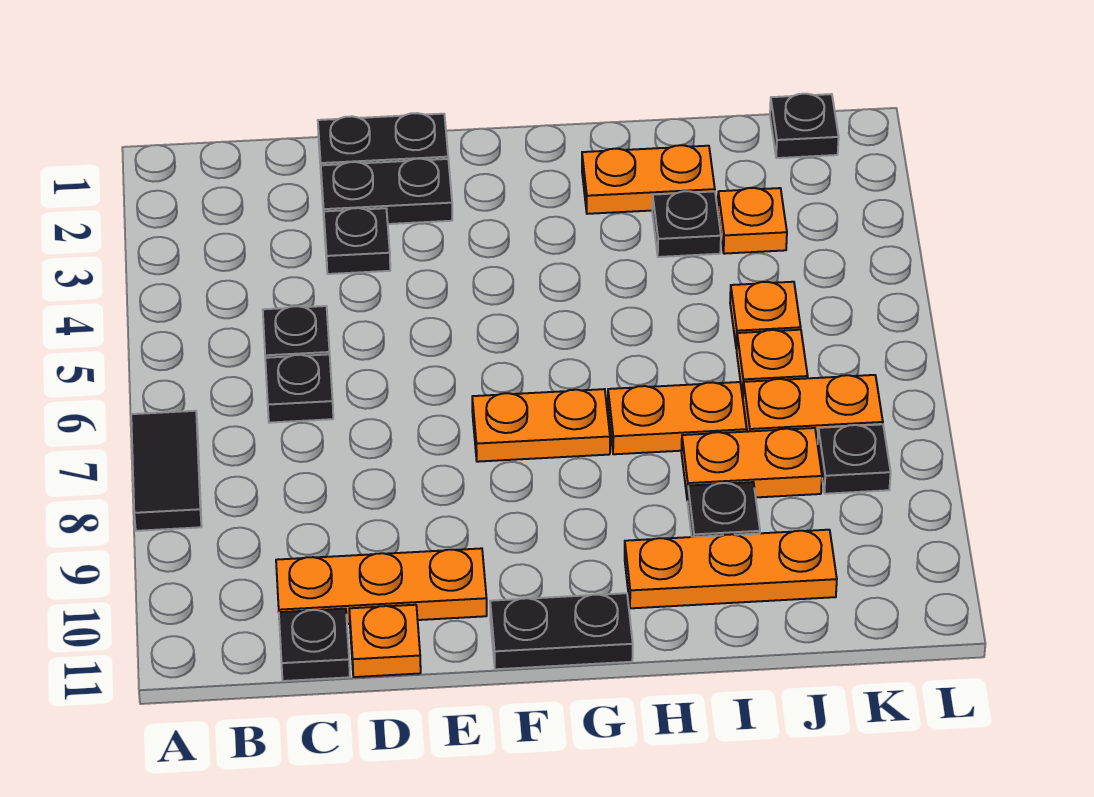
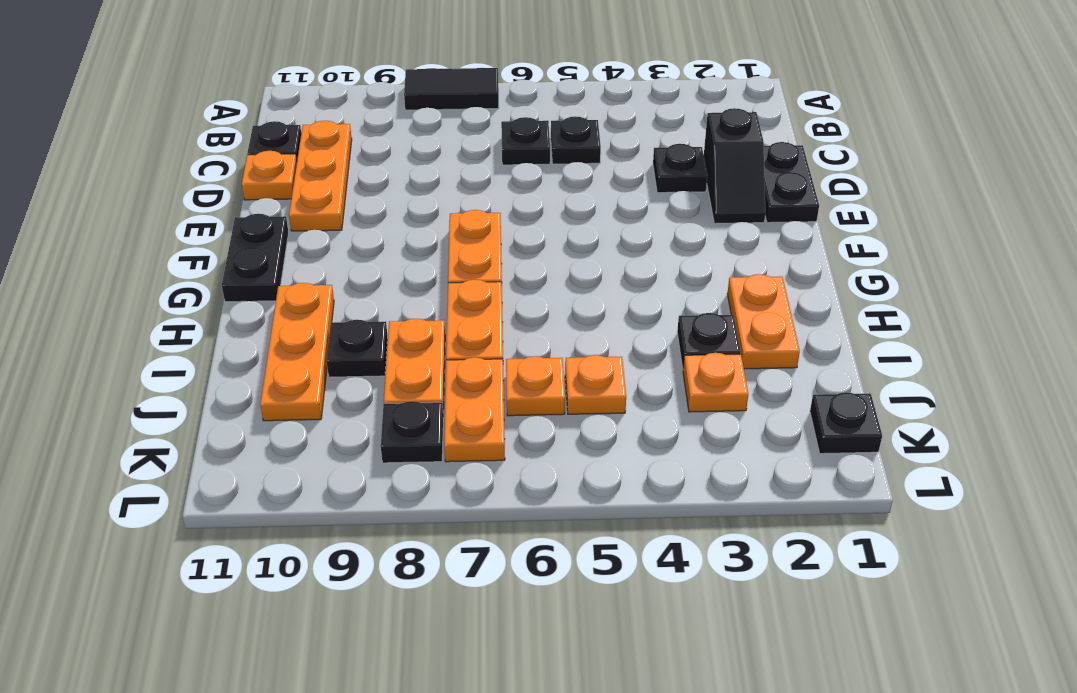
black 1x2 plate [321,159,452,224] -> black 1x2 slope [704,108,765,224]

